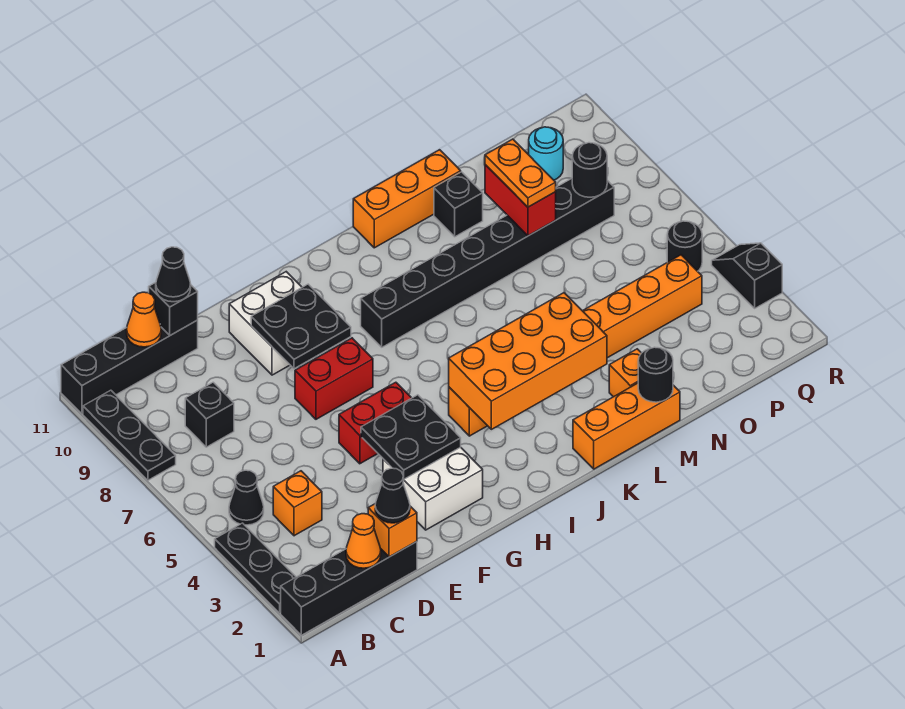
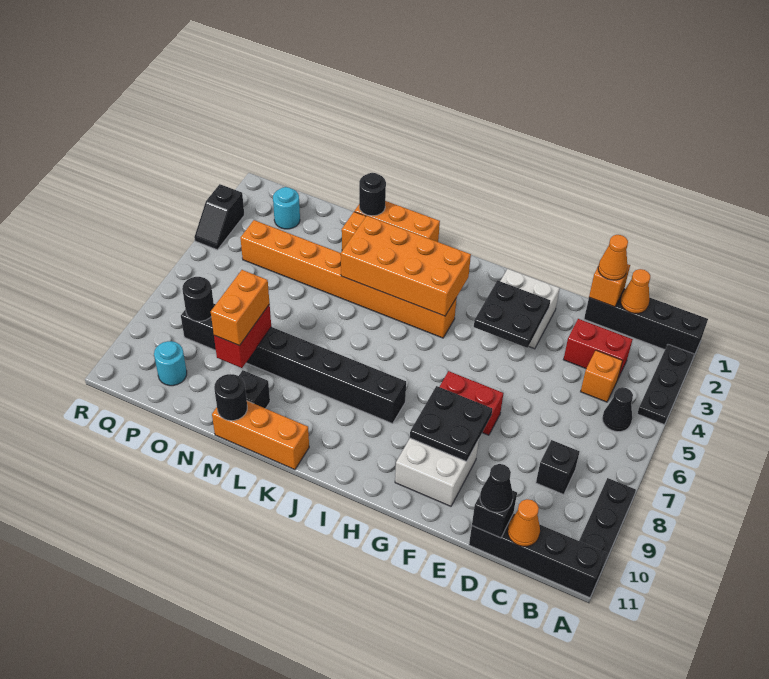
black 1x1 cone [375,468,410,523] -> orange 1x1 cone [598,235,628,280]
red 1x2 brick [339,382,411,464] -> red 1x2 brick moved to [563,319,633,378]
orange 1x2 plate [485,139,556,207] -> orange 1x2 brick [211,270,270,346]
none -> cyan 1x1 round brick [273,187,300,229]
black 1x1 round brick [667,221,702,271] -> black 1x1 round brick moved to [214,374,247,421]

